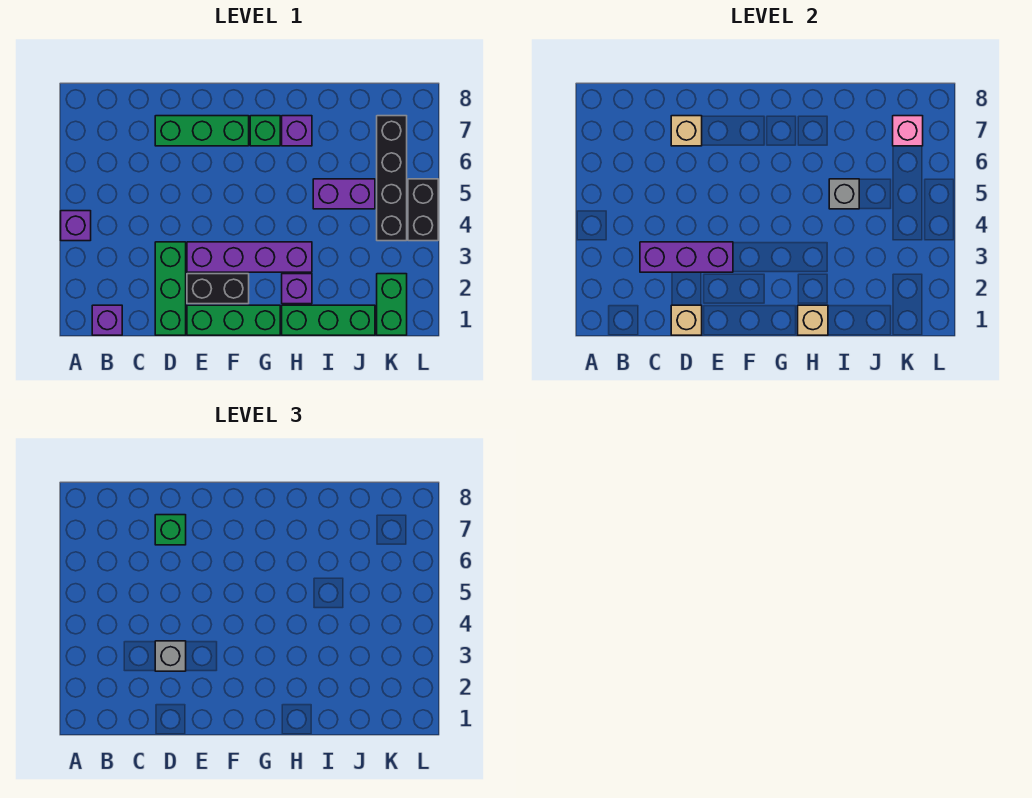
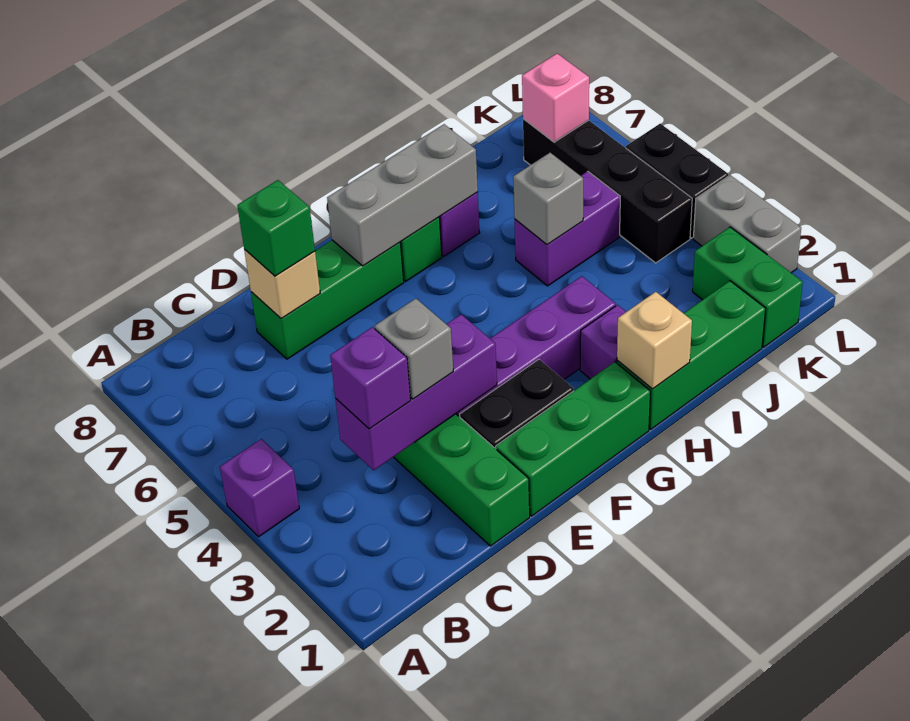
purple 1x1 brick [92,305,122,335] -> purple 1x1 brick moved to [330,327,411,429]
tan 1x1 brick [671,305,702,335] -> none
none -> grey 1x3 brick [327,124,478,266]
none -> grey 1x2 brick [693,175,801,273]

